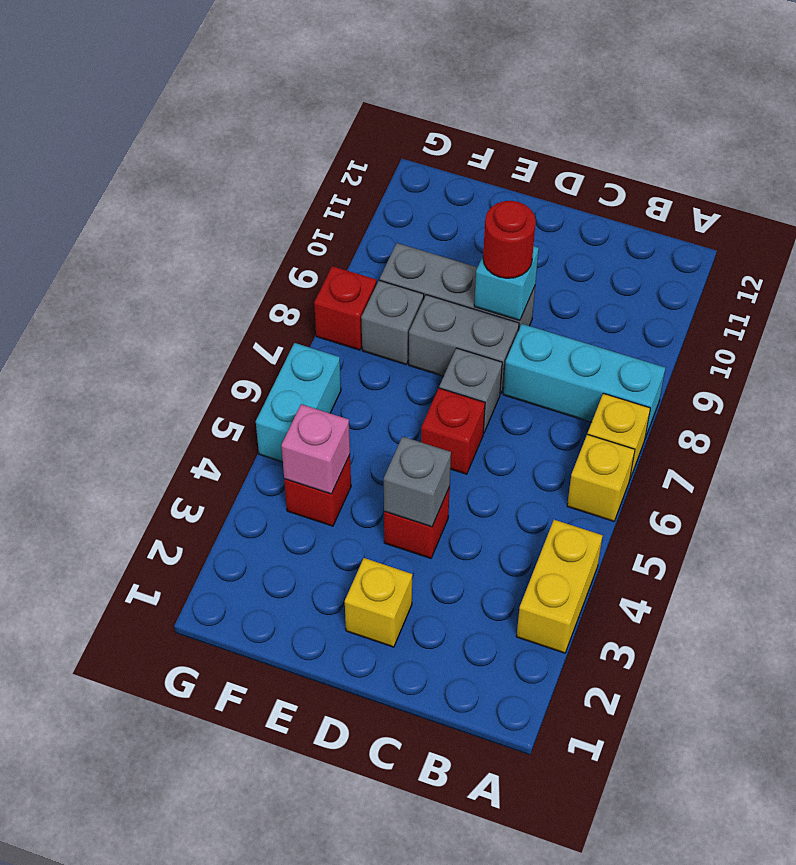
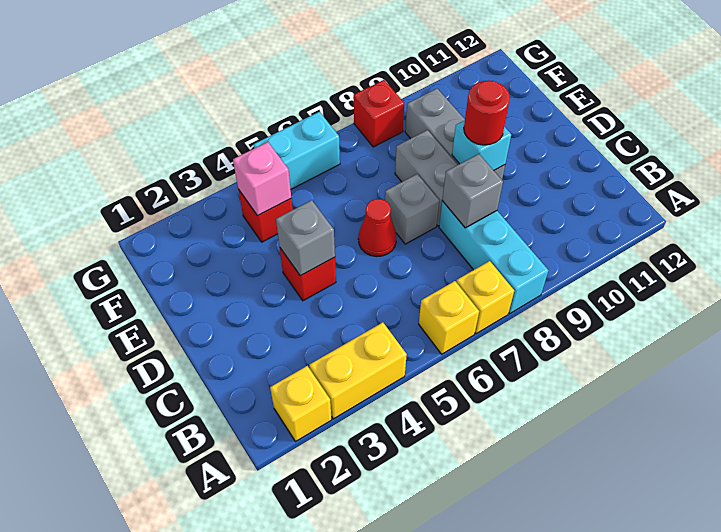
yellow 1x1 brick [345,558,412,647] -> yellow 1x1 brick moved to [270,366,332,442]
red 1x1 brick [421,388,485,474] -> red 1x1 cone [358,199,396,257]
grey 1x1 brick [361,280,424,365] -> grey 1x1 brick moved to [442,154,503,228]

